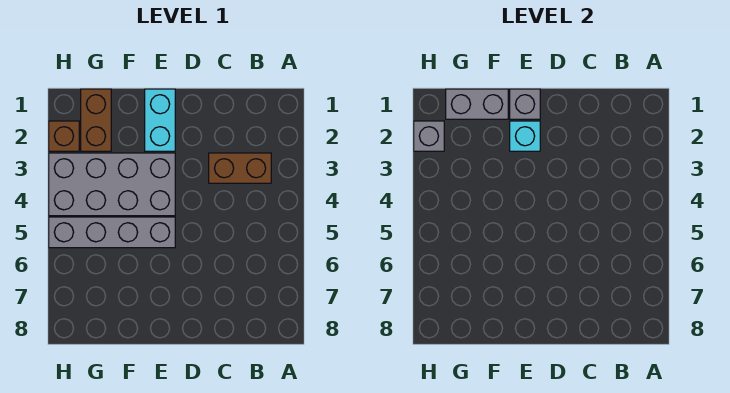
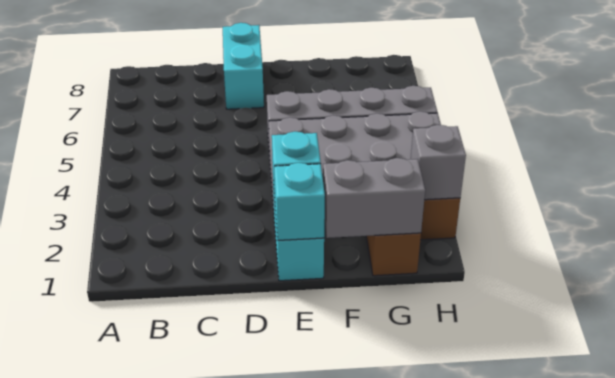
brown 1x2 brick [209,153,271,183] -> none
none -> cyan 1x2 brick [223,23,264,109]
grey 1x1 brick [510,89,540,119] -> cyan 1x1 brick [274,163,325,240]

